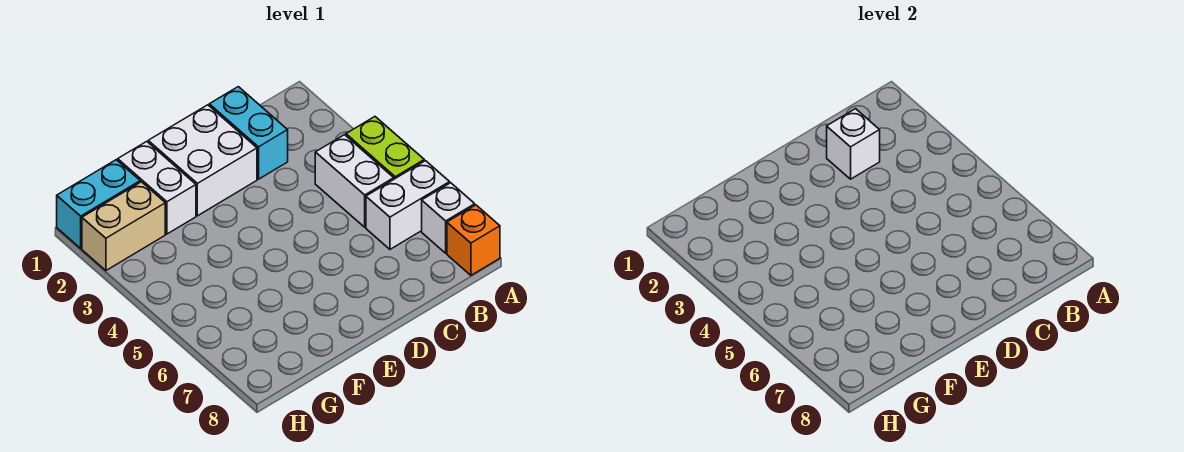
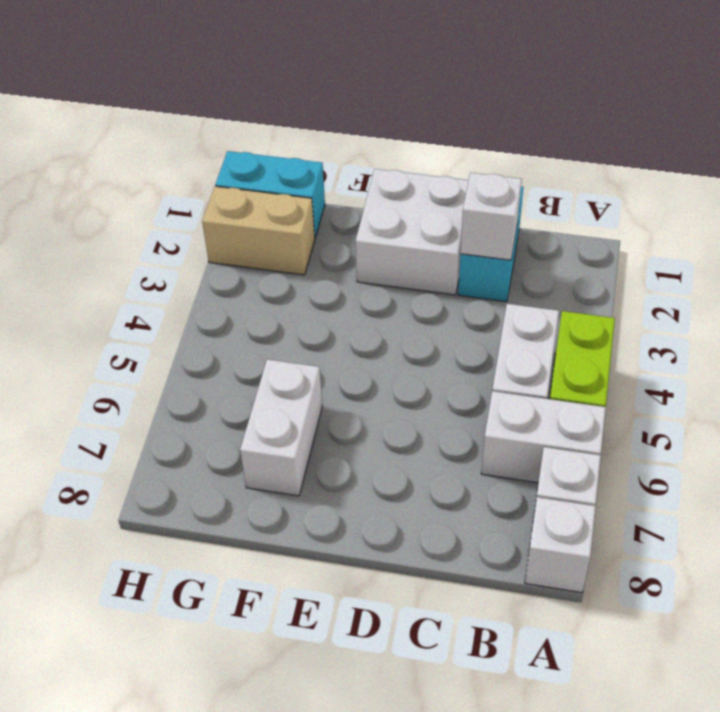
orange 1x1 brick [447,205,500,275] -> white 1x1 brick [525,497,596,593]
white 1x2 brick [118,141,196,234] -> white 1x2 brick moved to [240,359,322,496]

